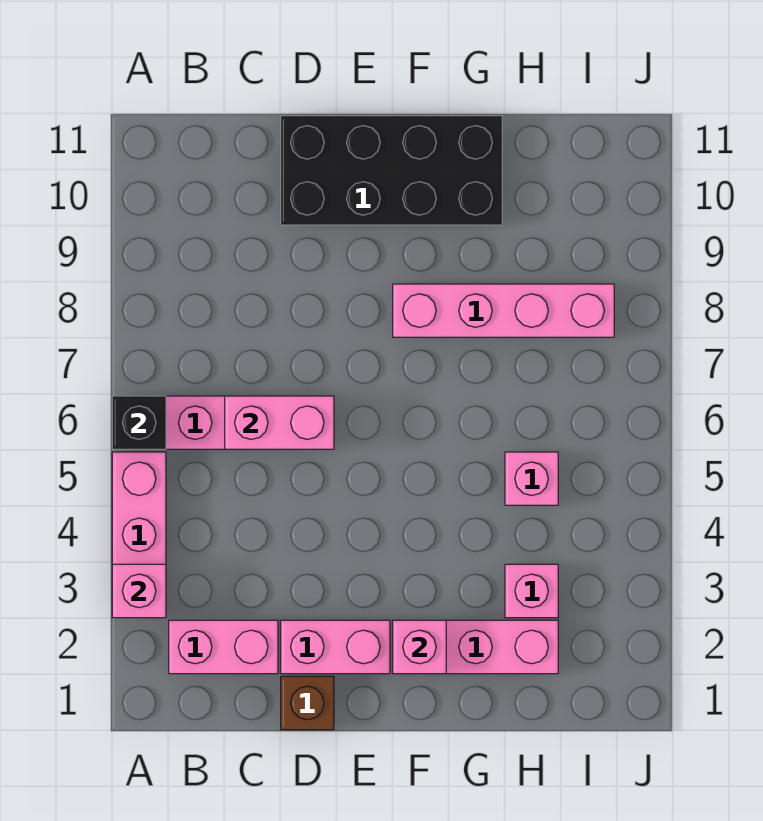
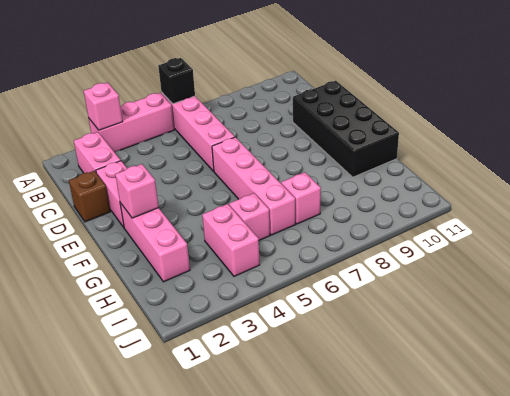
pink 1x2 brick [225,396,334,449] -> pink 1x2 brick moved to [202,204,260,276]
pink 1x4 brick [393,284,614,337] -> pink 1x4 brick moved to [212,137,295,235]
pink 1x1 brick [505,564,558,618] -> pink 1x1 brick moved to [281,172,321,224]

